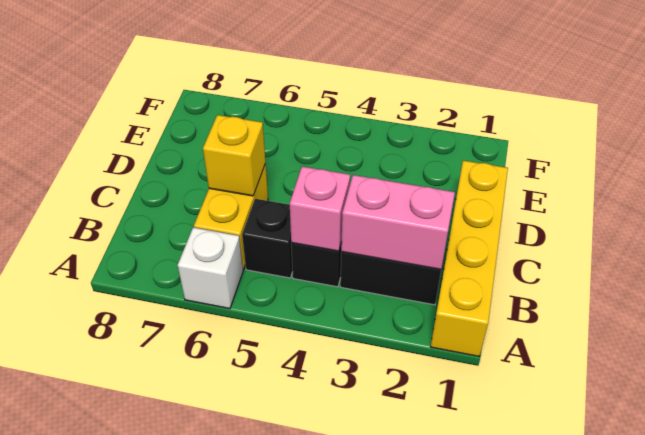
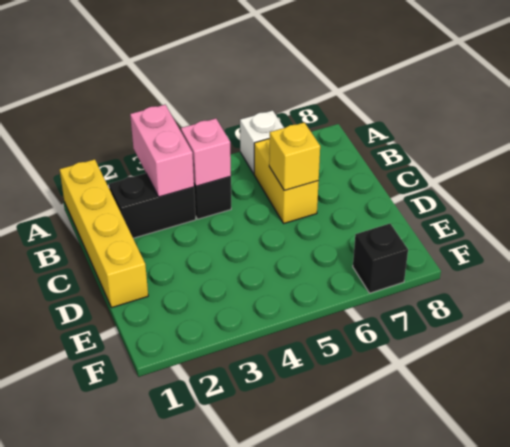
pink 1x2 brick [341,175,455,269] -> pink 1x2 brick turned to [130,105,194,197]
black 1x1 brick [242,199,293,278] -> black 1x1 brick moved to [353,224,408,293]

